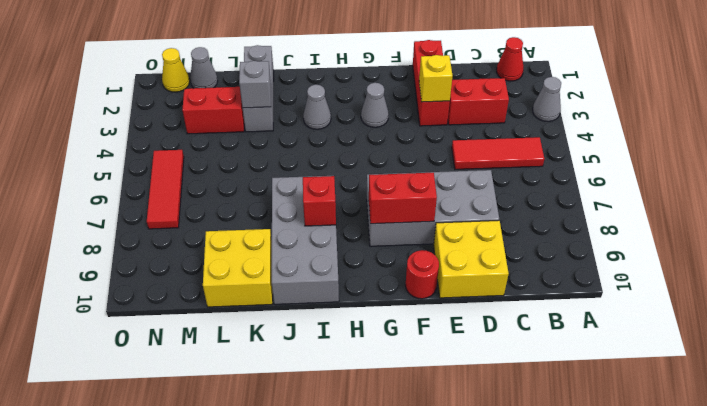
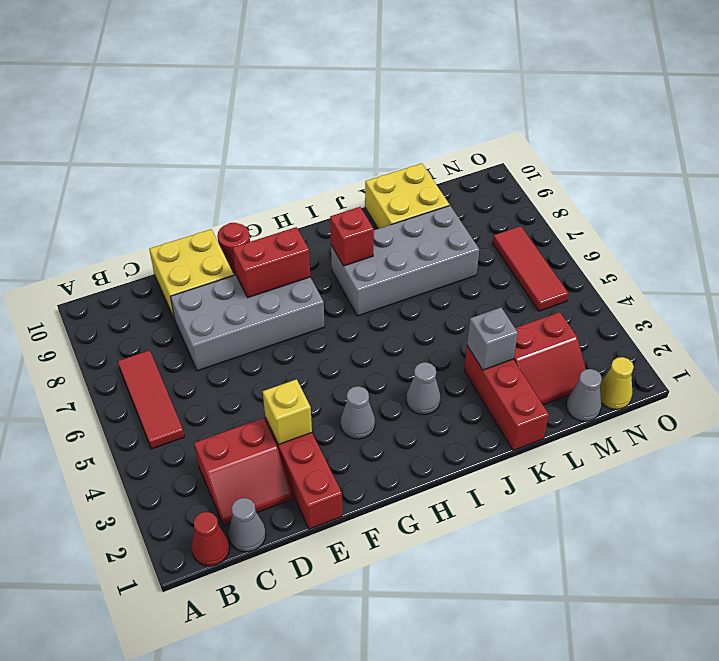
grey 1x1 cone [533,77,561,122] -> grey 1x1 cone moved to [228,498,266,552]
red 1x3 tile [452,137,544,169] -> red 1x3 tile turned to [118,350,184,449]
grey 2x4 brick [272,176,339,304] -> grey 2x4 brick turned to [331,206,479,316]
grey 1x3 brick [243,45,274,132] -> red 1x3 brick [464,346,549,450]

